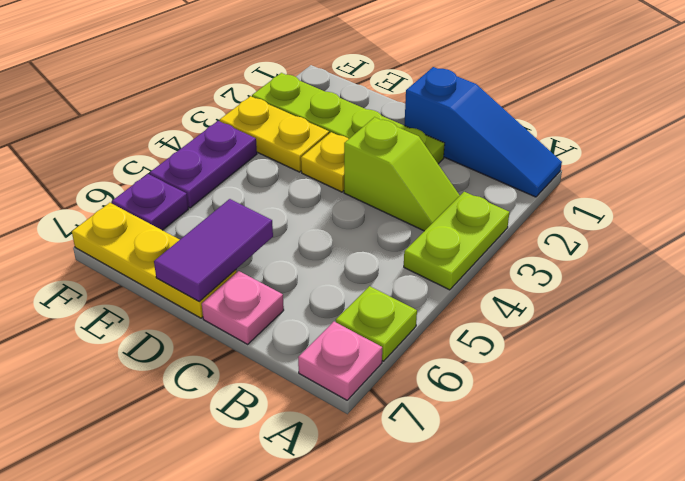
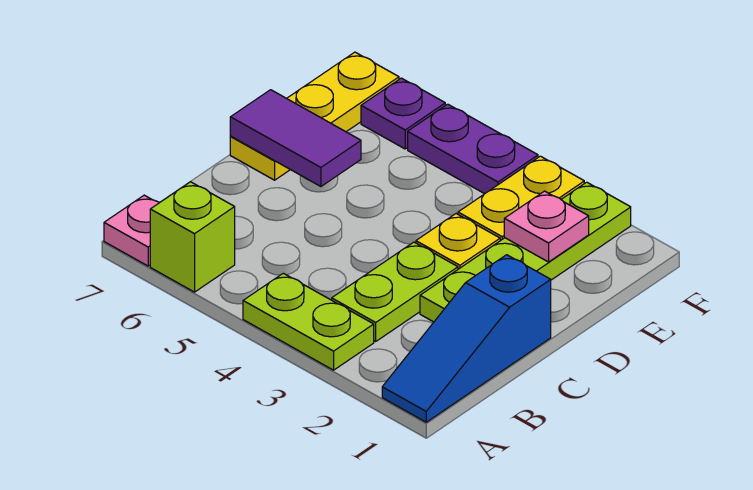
lime 1x1 plate [336,286,417,361] -> lime 1x1 brick [150,182,235,292]
lime 1x2 slope [344,117,460,231] -> lime 1x2 plate [332,242,458,341]
pink 1x1 plate [202,271,284,344] -> pink 1x1 plate moved to [504,191,589,262]

